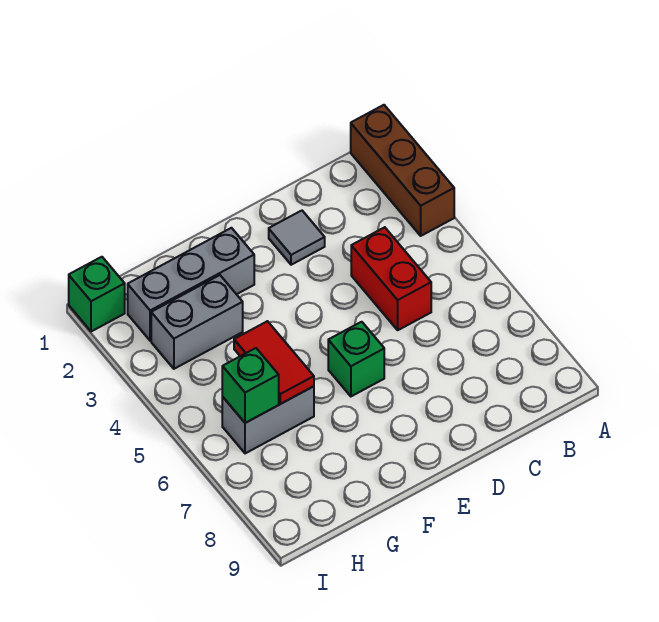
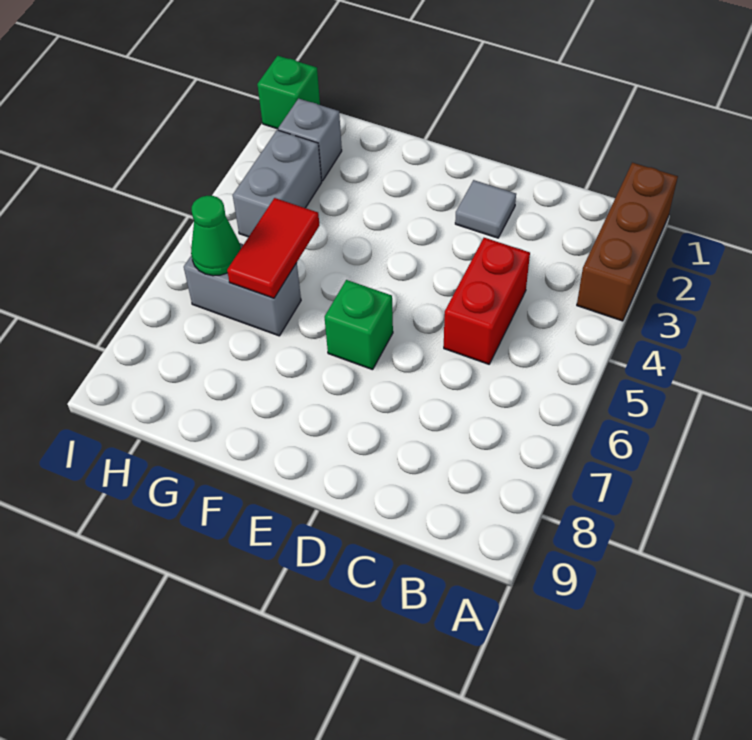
grey 1x3 brick [128,228,254,341] -> grey 1x1 brick [278,99,342,181]
grey 1x2 brick [151,275,243,369] -> grey 1x2 brick turned to [233,130,322,237]
green 1x1 brick [222,348,279,423] -> green 1x1 cone [191,196,241,276]

